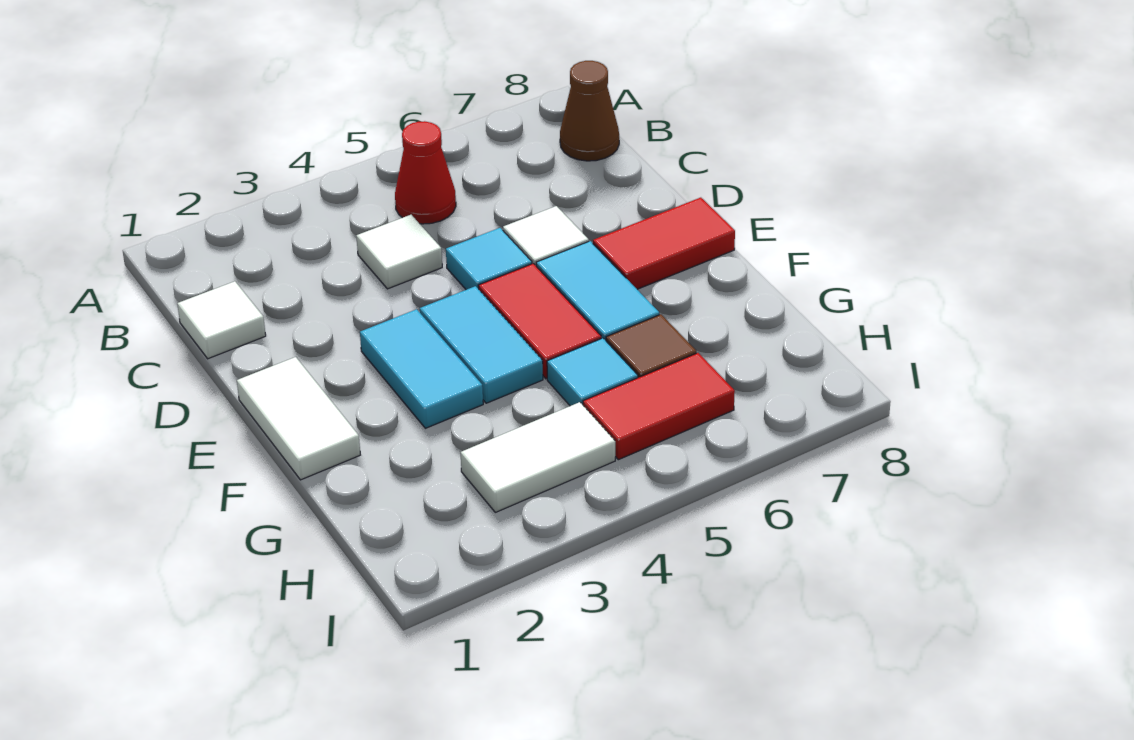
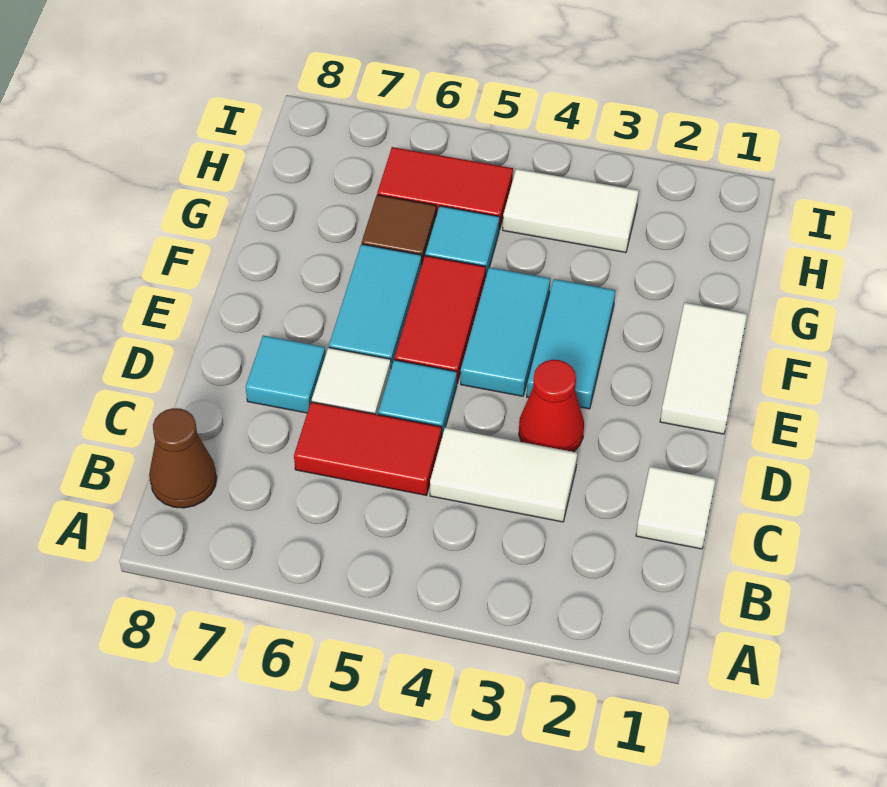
red 1x1 cone [395,121,456,224] -> red 1x1 cone moved to [519,360,584,452]
white 1x1 tile [356,215,442,289] -> white 1x2 tile [430,427,577,522]
none -> cyan 1x1 tile [246,336,326,413]
red 1x2 tile [593,198,735,289] -> red 1x2 tile moved to [294,402,442,495]

